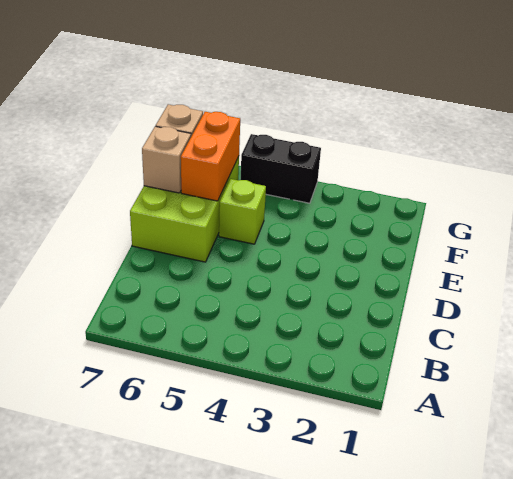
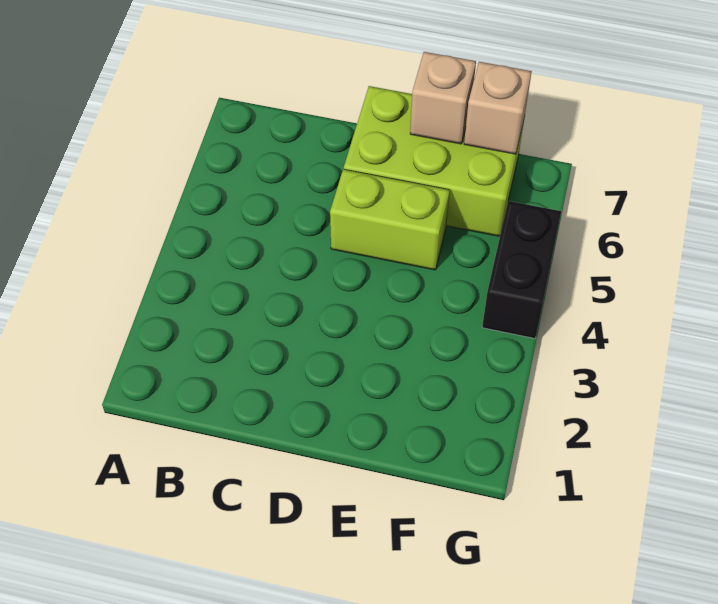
lime 1x1 brick [219,179,266,244] -> lime 1x2 brick [330,169,450,270]
orange 1x2 brick [181,112,240,201] -> none

